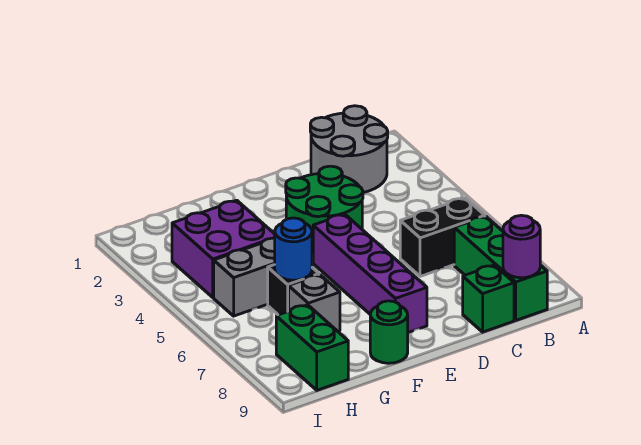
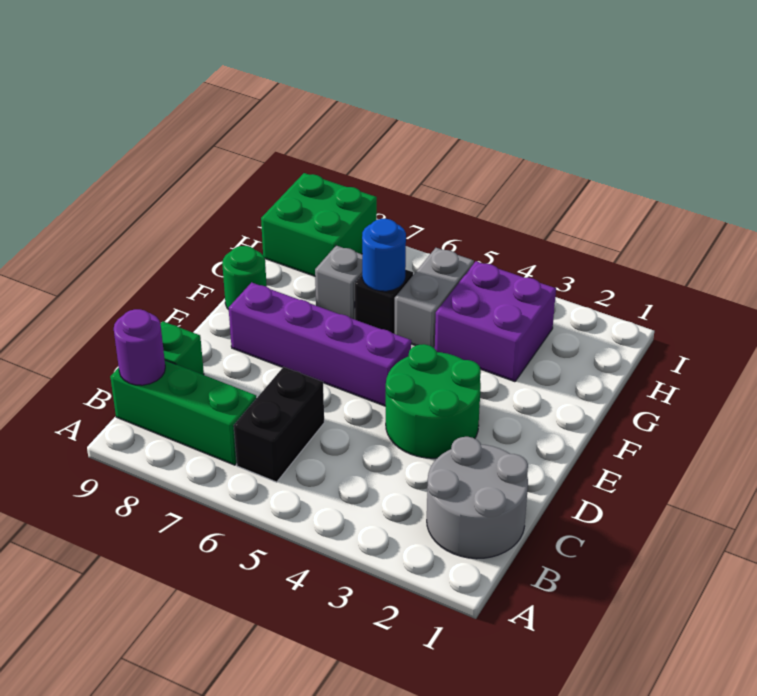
green 1x2 brick [276,305,348,390] -> green 2x2 brick [261,173,377,276]

